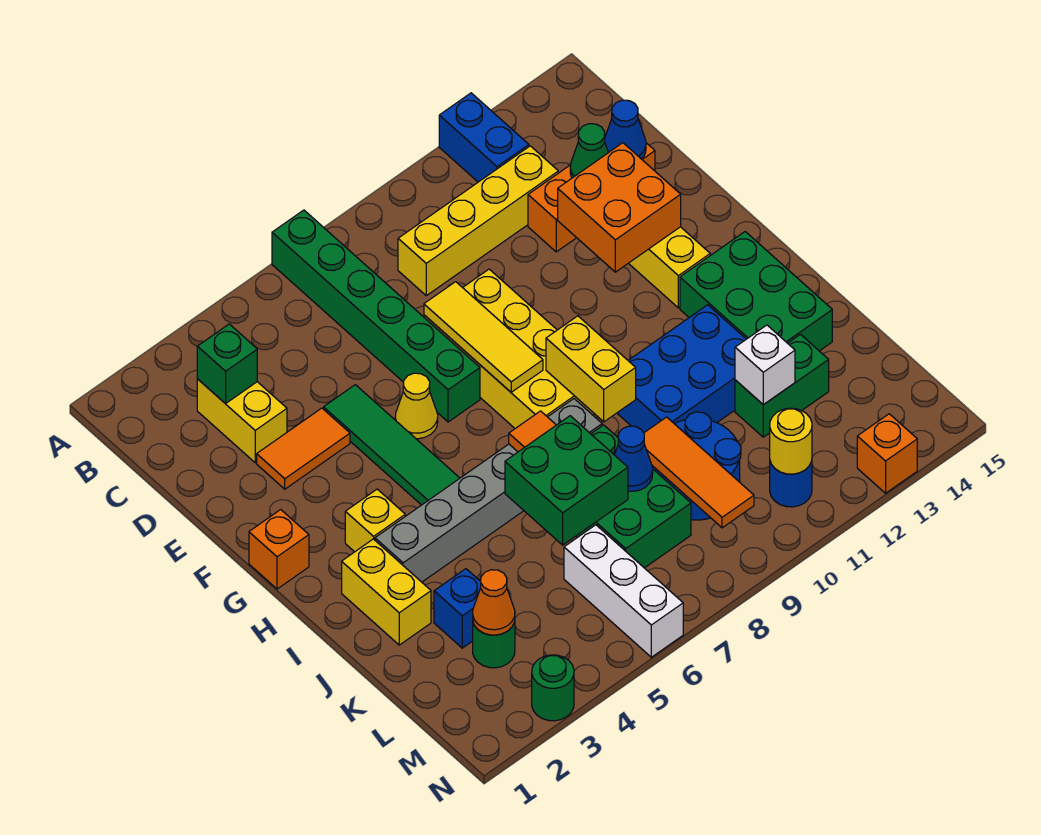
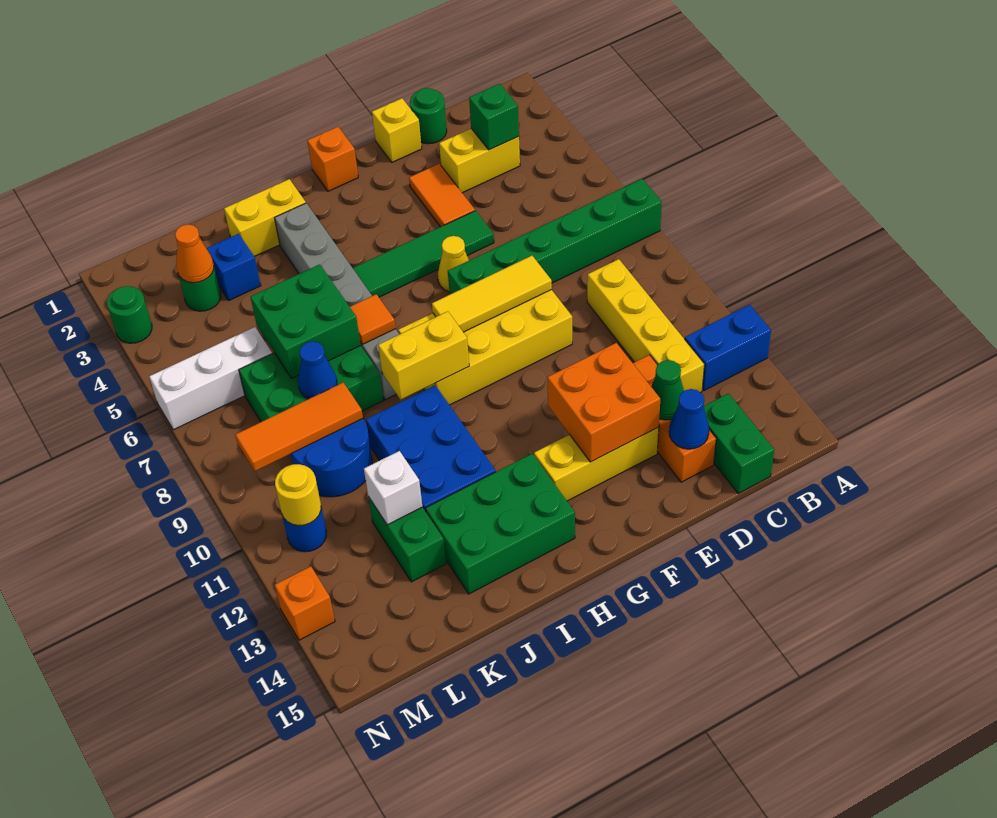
none -> green 1x2 brick [703,393,774,493]
none -> green 1x1 round brick [410,88,447,144]
yellow 1x1 brick [345,489,405,552] -> yellow 1x1 brick moved to [372,98,422,162]

